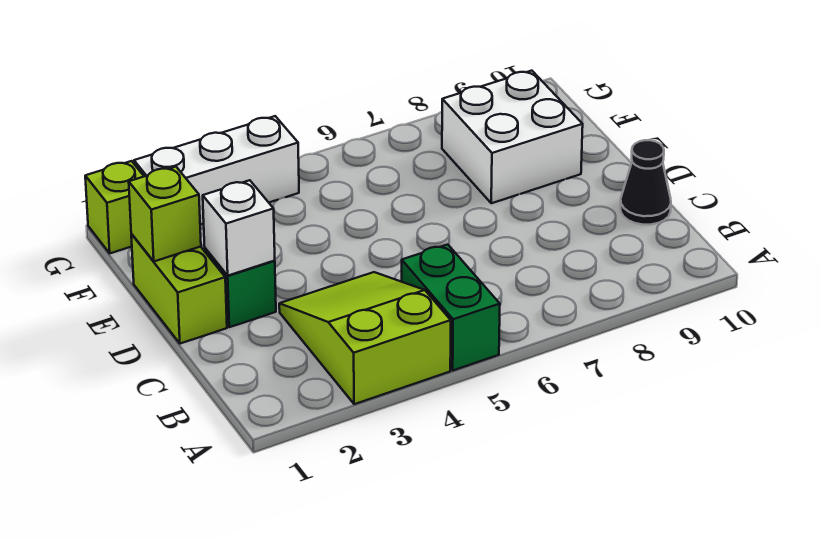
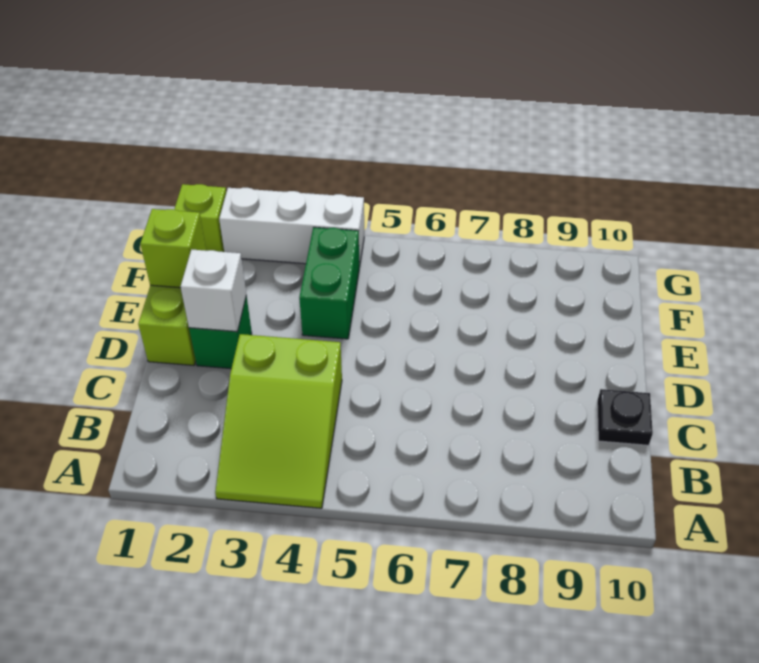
lime 2x3 slope [279,272,451,404] -> lime 2x3 slope turned to [215,334,342,508]
green 1x2 brick [402,245,500,370] -> green 1x2 brick moved to [299,227,359,339]
black 1x1 cone [620,140,671,225] -> black 1x1 plate [597,389,653,445]
white 2x2 brick [442,71,583,203] -> none

